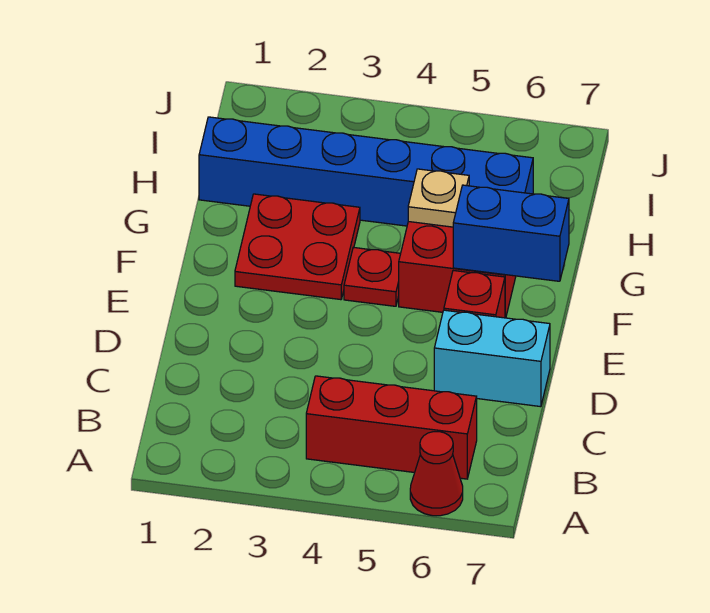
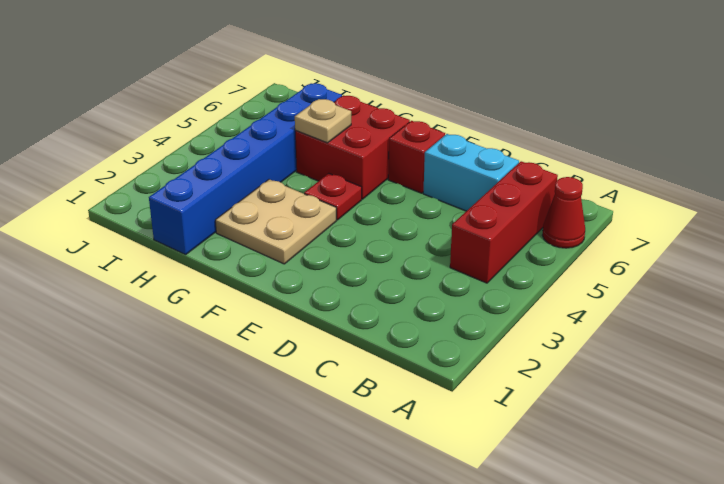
cyan 1x2 brick [434,310,550,407] -> cyan 1x2 brick turned to [423,134,519,211]
red 2x2 plate [235,194,360,300] -> tan 2x2 plate [215,179,336,264]
blue 1x2 brick [453,185,569,281] -> none

